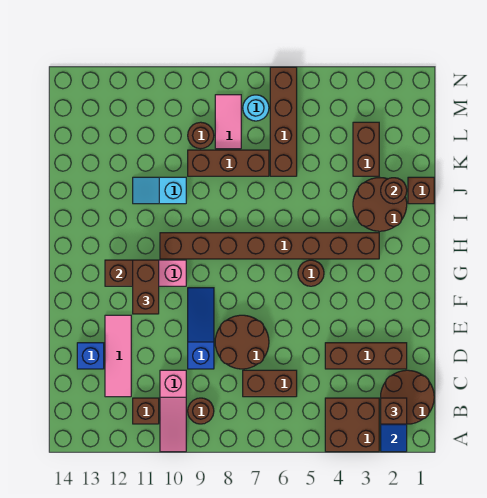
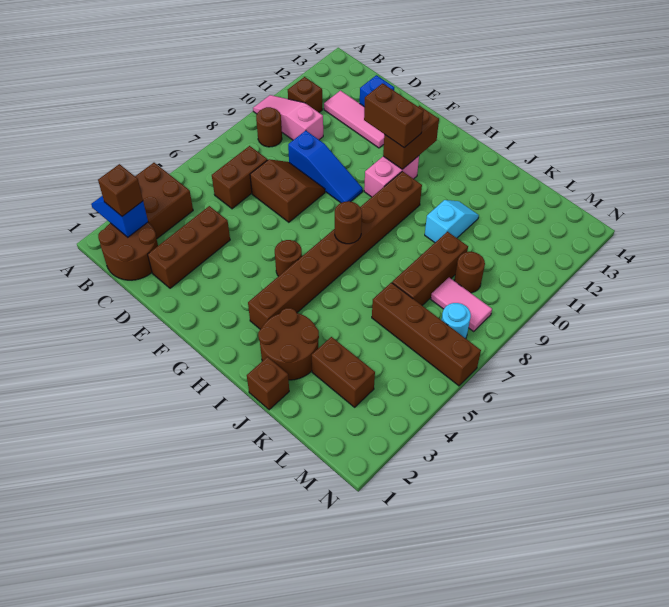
brown 2x2 round brick [215,315,269,369] -> brown 2x2 slope [250,159,325,222]
brown 1x1 round brick [381,178,407,204] -> brown 1x1 round brick moved to [335,201,362,244]

